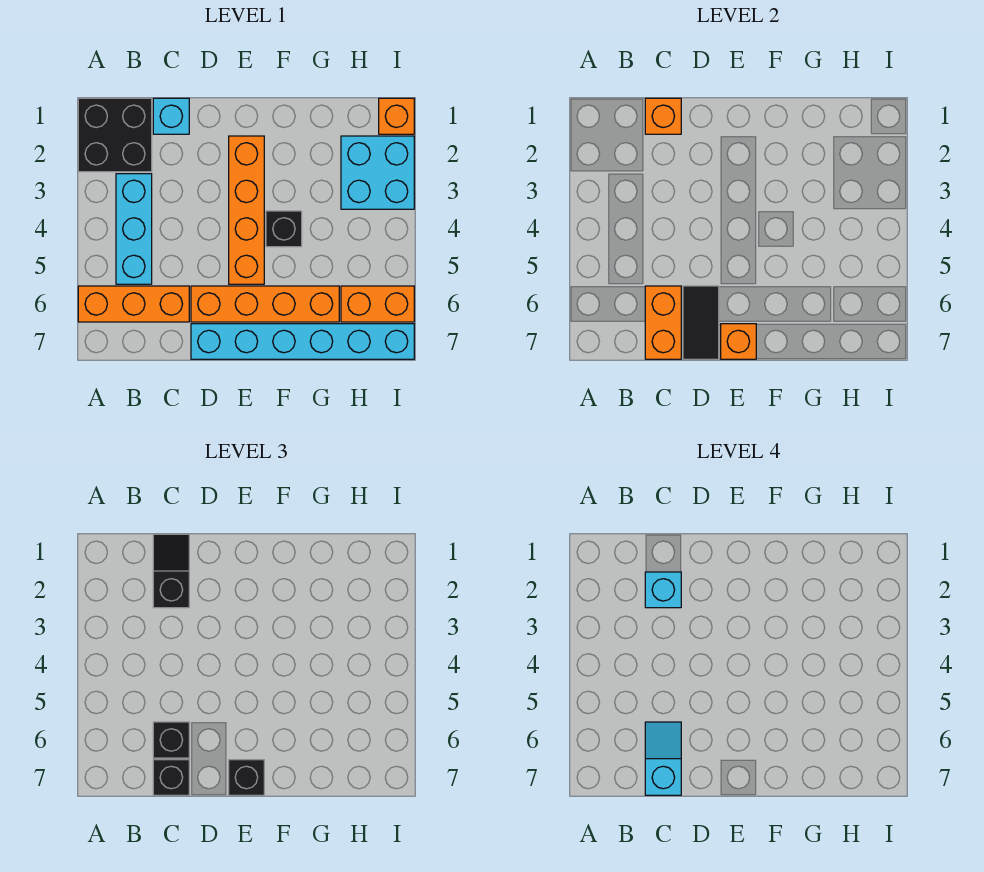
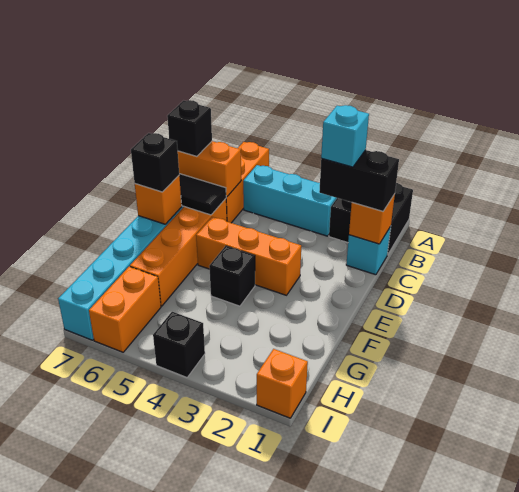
black 1x2 slope [153,534,189,608] -> black 1x2 brick [319,150,399,211]
black 1x1 brick [153,722,189,758] -> black 1x1 brick moved to [153,312,205,377]
cyan 1x2 slope [645,722,681,795] -> none
orange 1x4 brick [229,136,264,284] -> orange 1x3 brick [196,217,301,295]
cyan 2x2 brick [341,136,414,209] -> none

